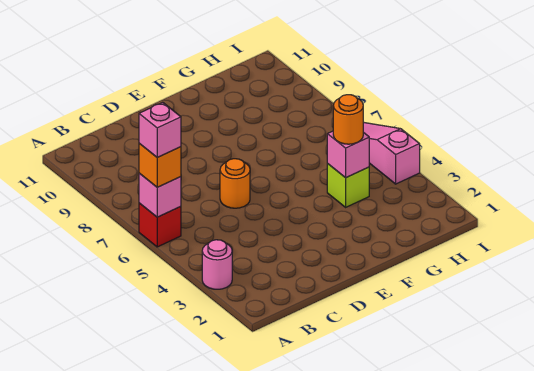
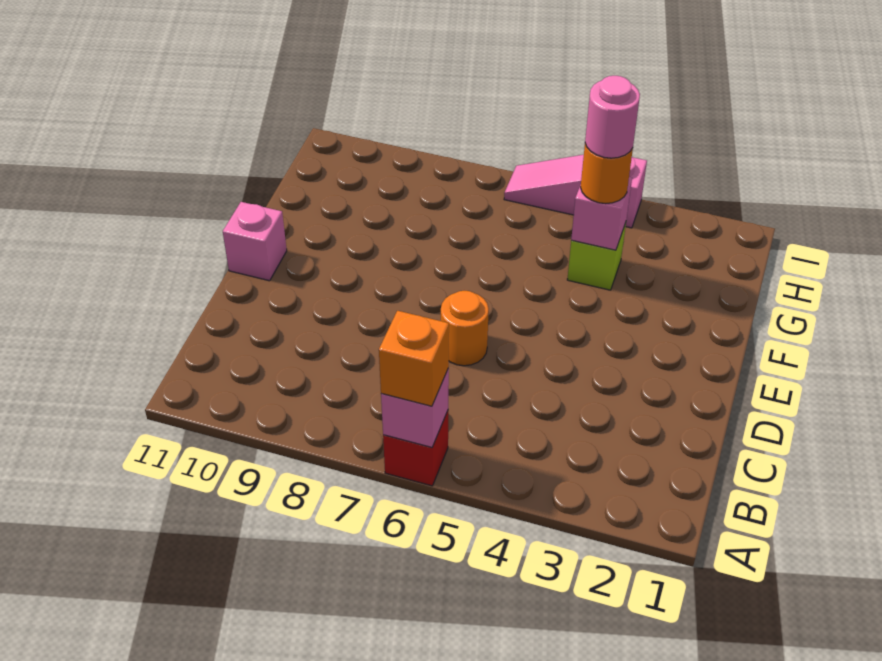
pink 1x1 round brick [202,240,232,289] -> pink 1x1 round brick moved to [585,76,640,158]
pink 1x1 brick [139,102,181,157] -> pink 1x1 brick moved to [223,202,287,281]

